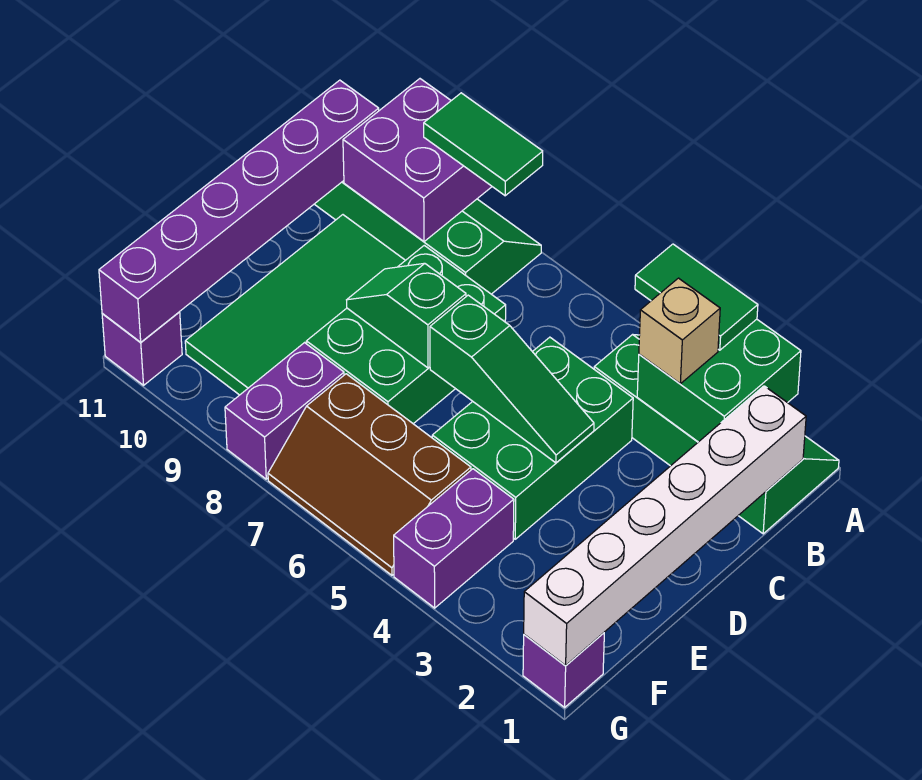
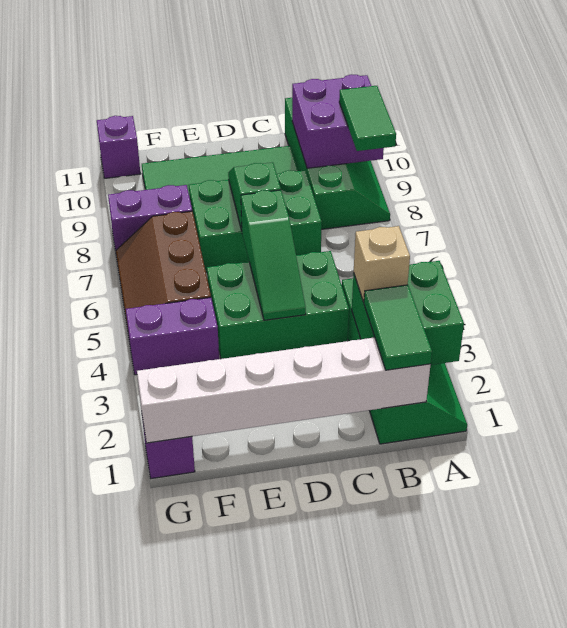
green 1x2 tile [635,244,758,350] -> green 1x2 tile moved to [364,285,432,370]
purple 1x6 brick [99,80,379,342] -> none

